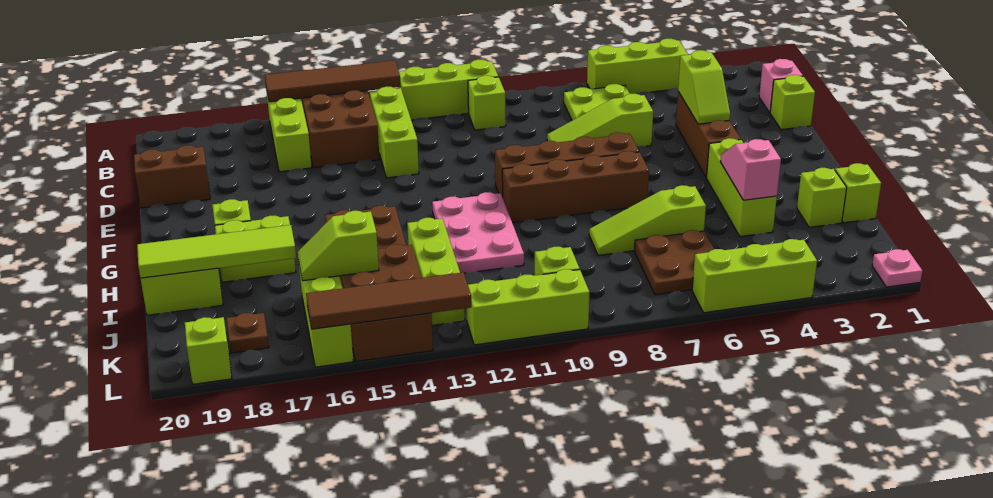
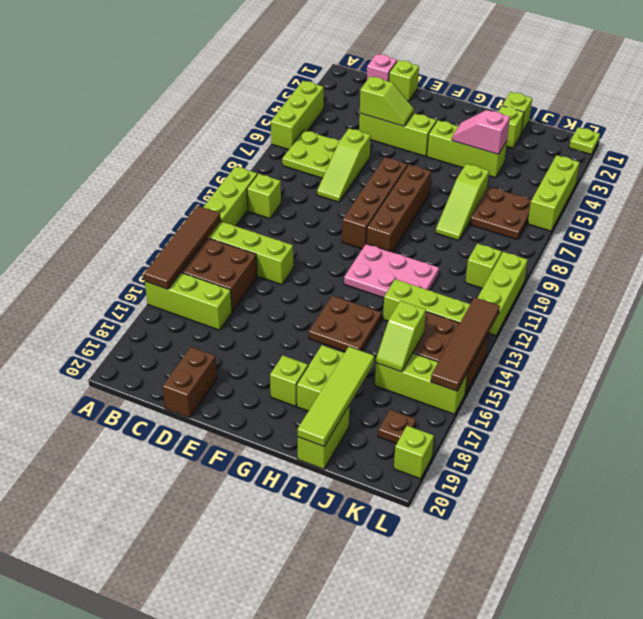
brown 1x3 brick [676,92,741,177] -> lime 1x3 brick [359,113,436,156]
pink 1x1 plate [872,249,922,287] -> lime 1x1 plate [569,127,600,155]

